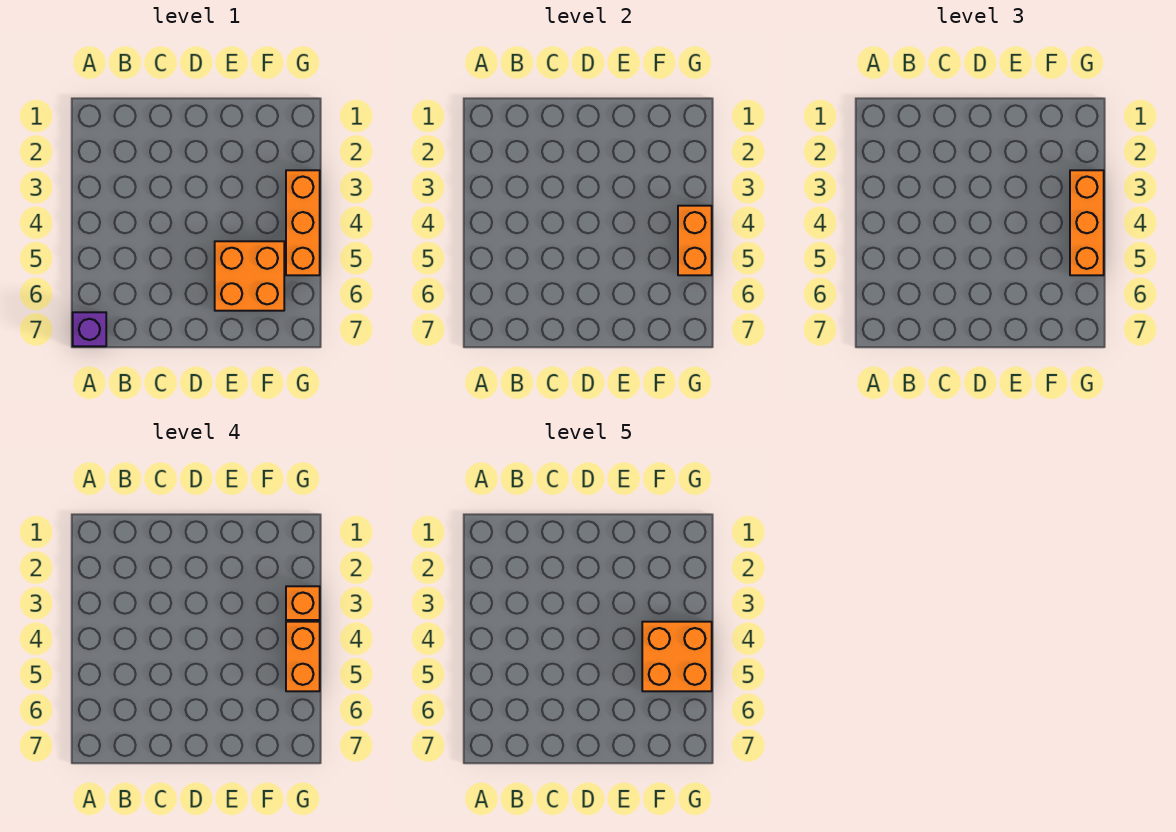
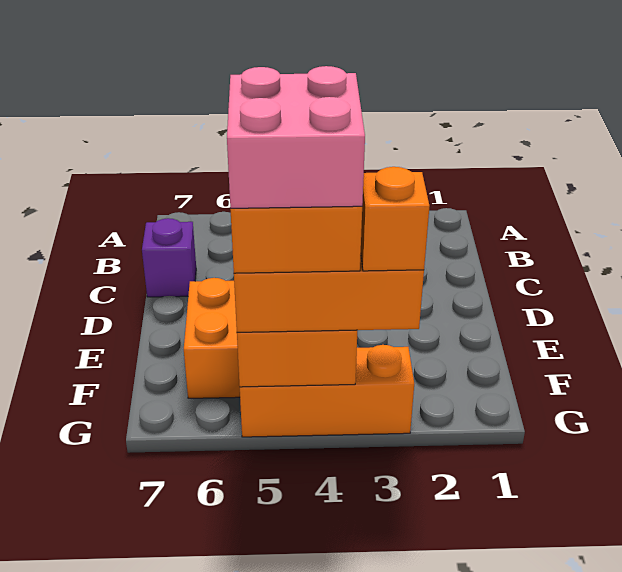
purple 1x1 brick [73,312,106,346] -> purple 1x1 brick moved to [142,218,196,297]
orange 2x2 brick [642,622,712,691] -> pink 2x2 brick [227,66,365,208]

